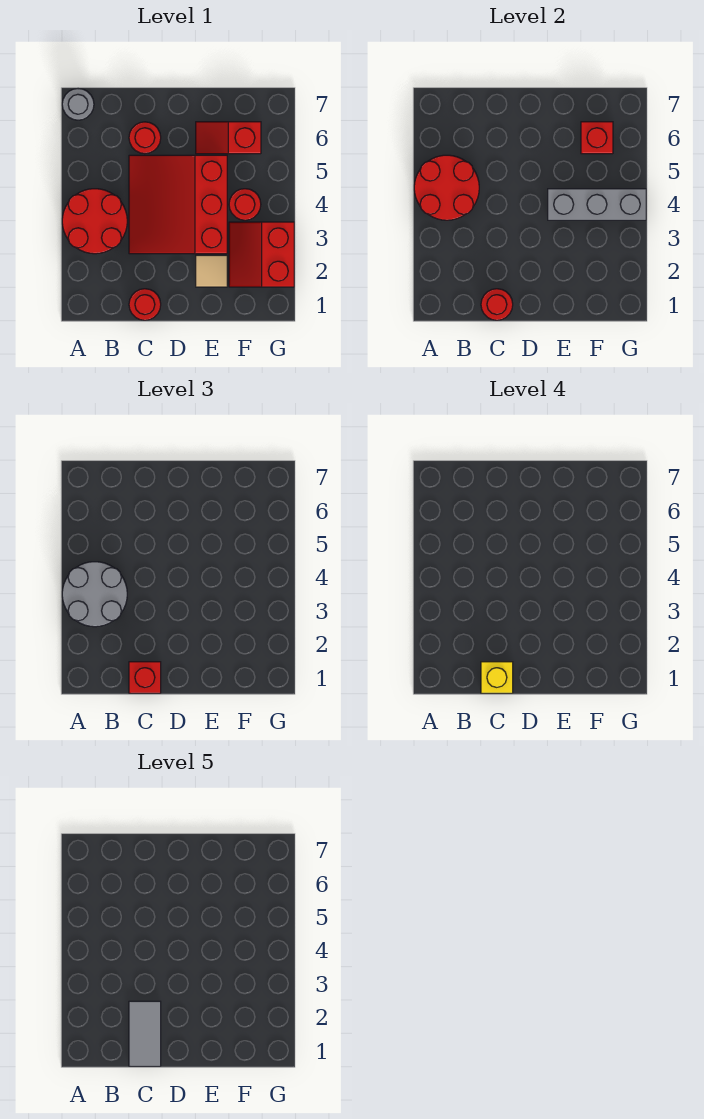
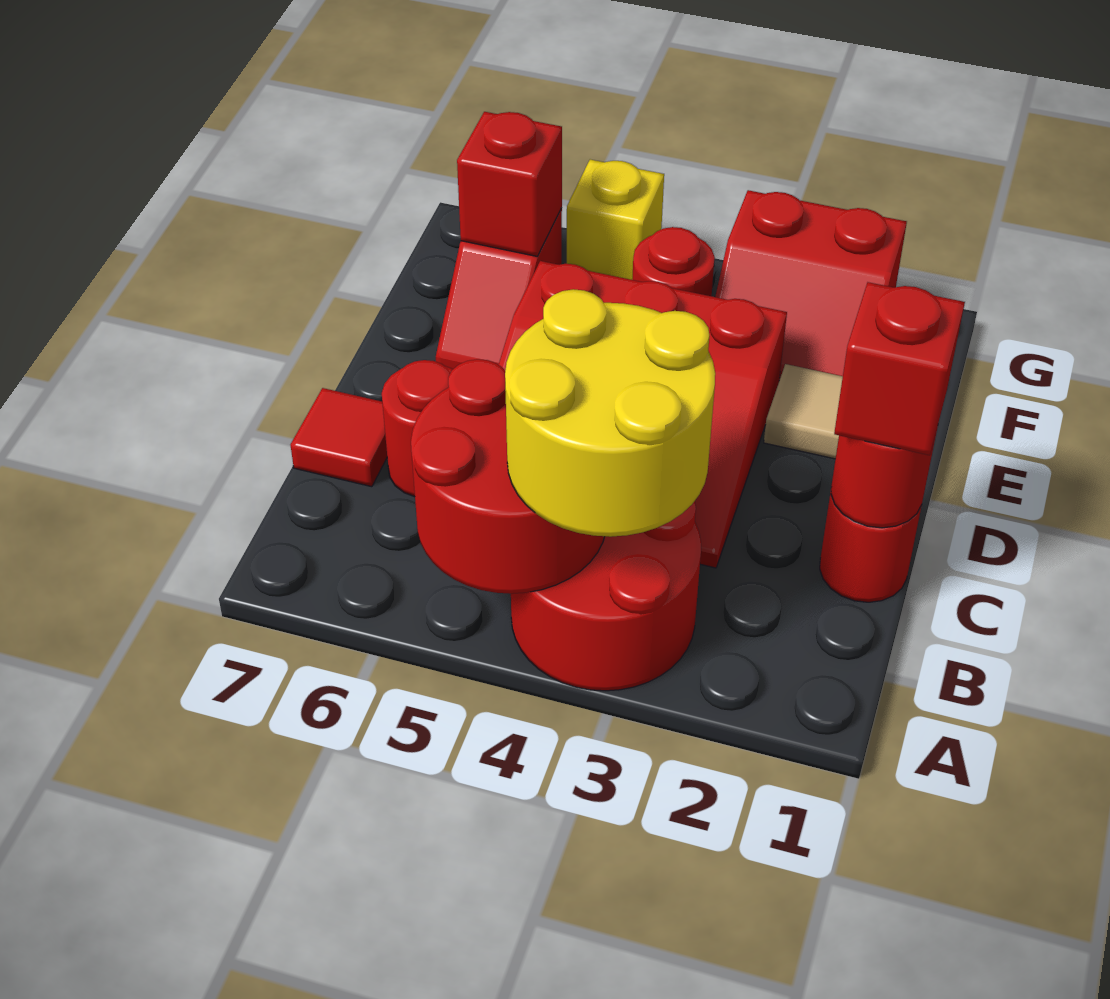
grey 2x2 round brick [62,562,127,627] -> yellow 2x2 round brick [505,289,715,537]
grey 1x1 round brick [62,89,94,120] -> none
yellow 1x1 brick [481,662,513,693] -> yellow 1x1 brick moved to [567,159,664,280]
grey 1x2 tile [129,1001,161,1066] -> none
none -> red 1x1 tile [291,388,387,487]
grey 1x3 brick [548,189,646,220] -> none

